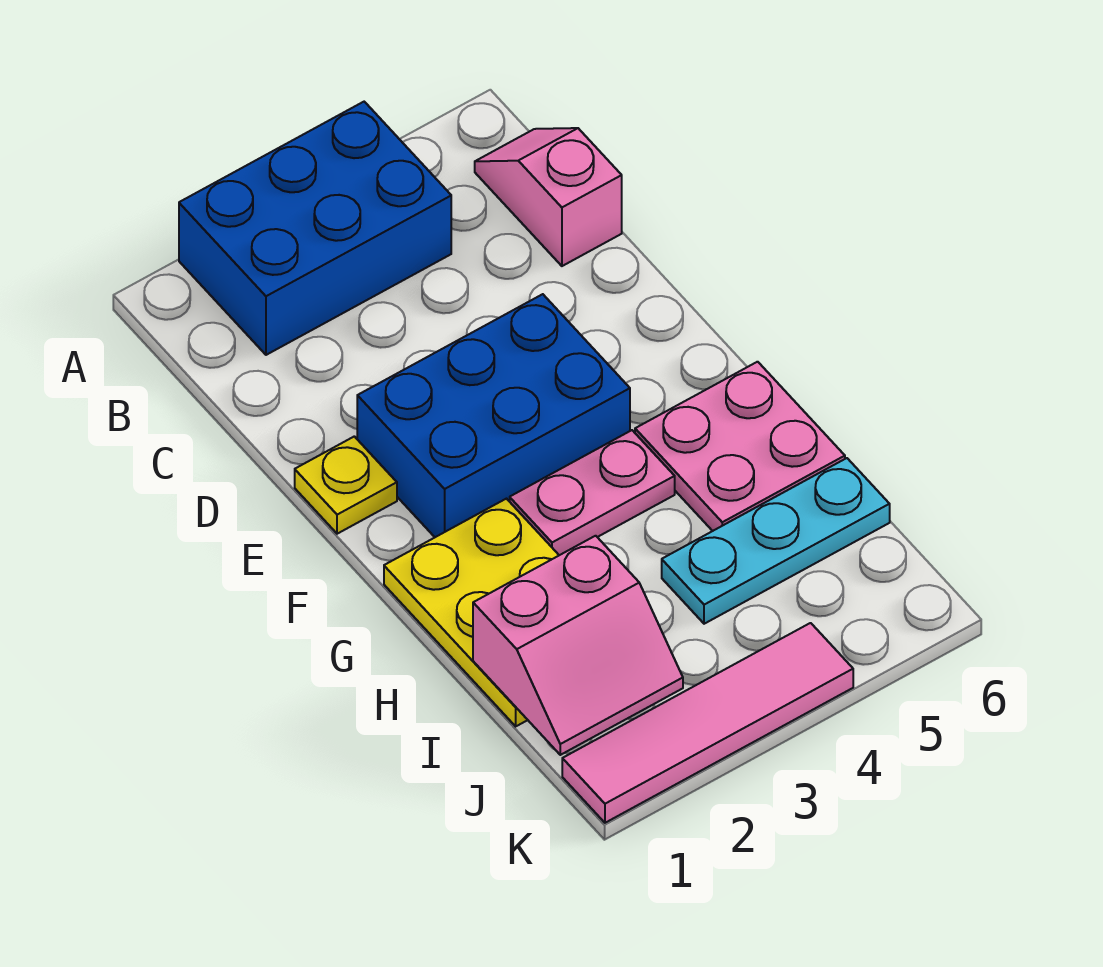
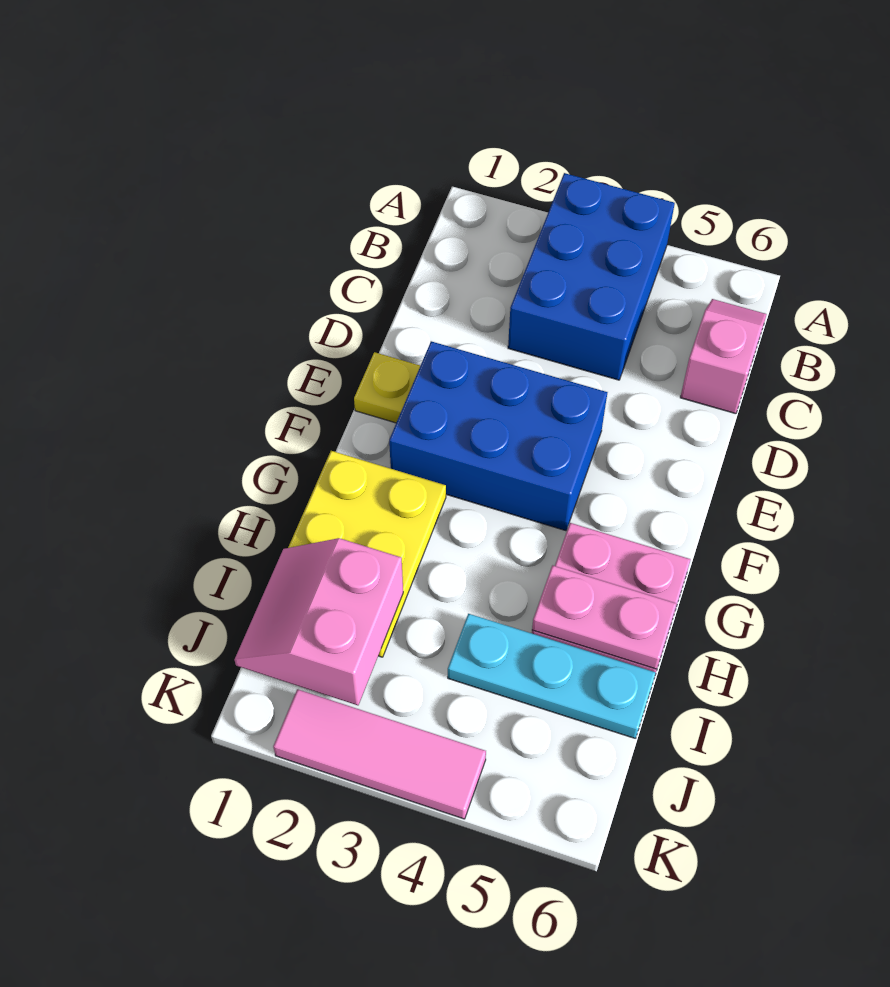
blue 2x3 brick [179,102,451,355] -> blue 2x3 brick turned to [508,173,675,380]
pink 1x2 plate [510,430,675,555] -> pink 1x2 plate moved to [532,565,677,669]
pink 2x2 slope [473,536,683,755] -> pink 2x2 slope turned to [235,538,403,705]
pink 1x4 tile [562,623,853,823] -> pink 1x3 tile [273,689,486,819]

